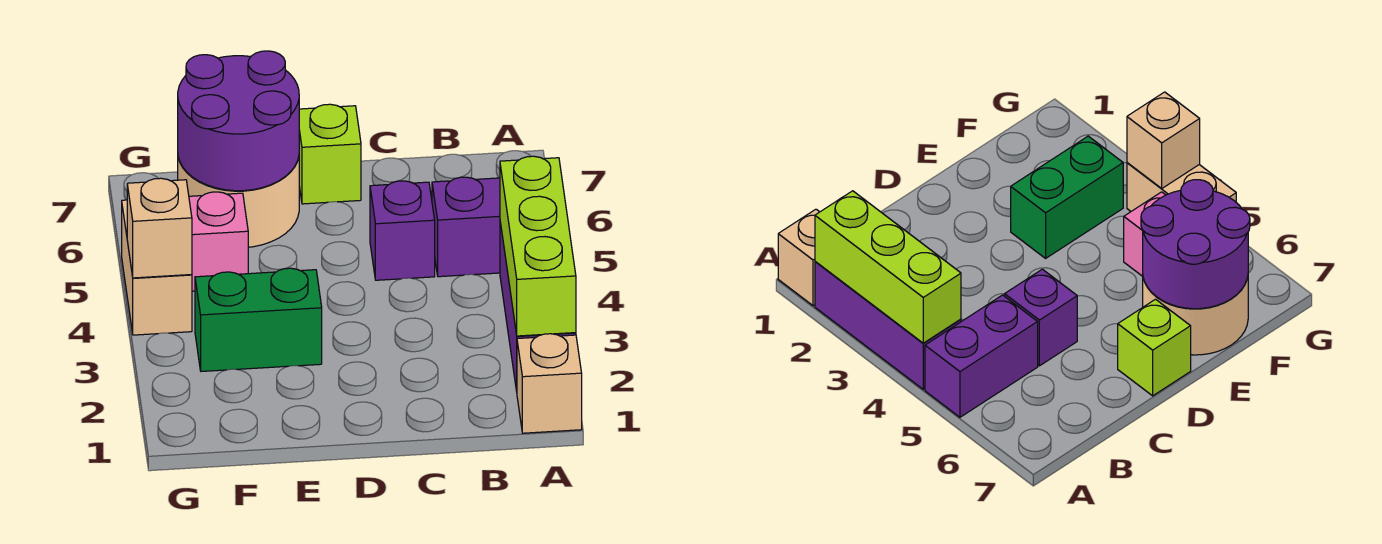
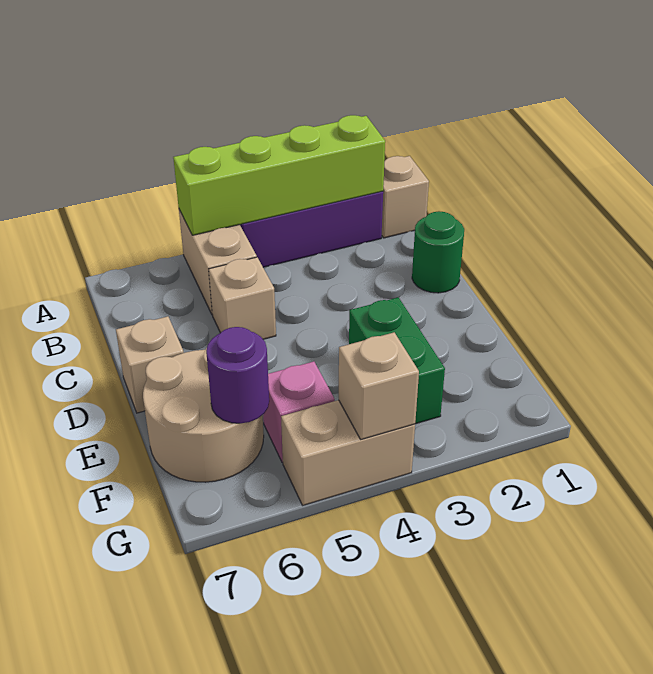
lime 1x3 brick [500,156,576,336] -> lime 1x4 brick [173,115,385,235]
purple 1x2 brick [432,177,500,277] -> tan 1x2 brick [179,210,257,315]
none -> green 1x1 round brick [412,211,464,293]
purple 1x1 brick [370,181,435,280] -> tan 1x1 brick [209,257,276,339]
lime 1x1 brick [299,104,361,204] -> tan 1x1 brick [116,316,184,413]
purple 2x2 round brick [178,51,299,191] -> purple 1x1 round brick [206,327,269,424]

